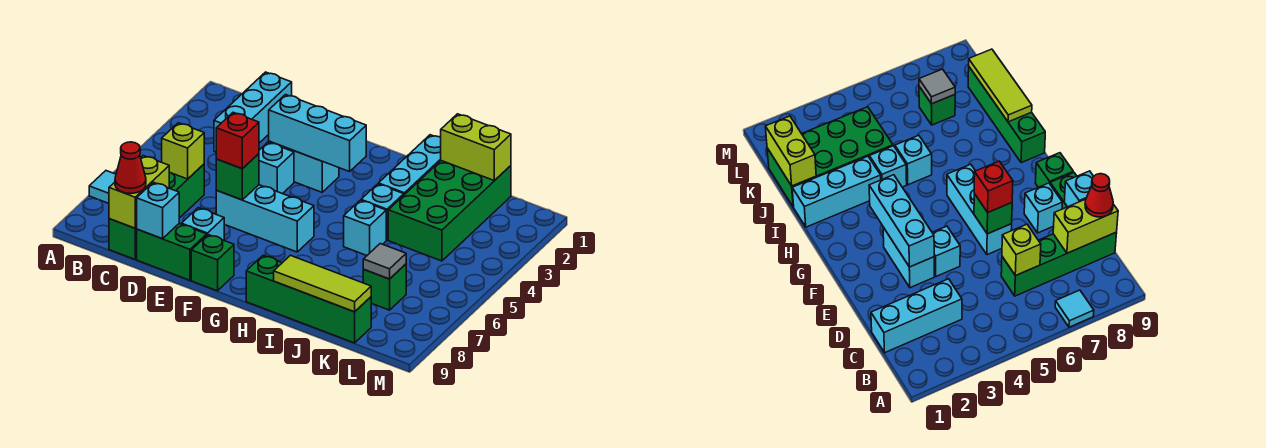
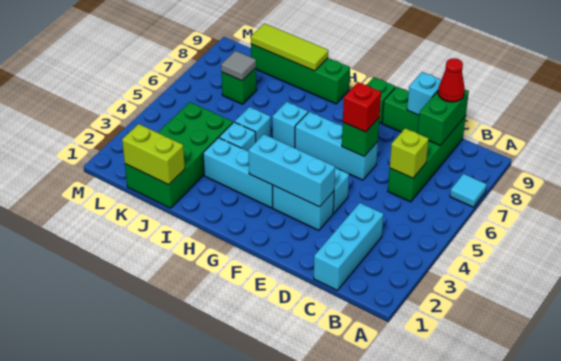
lime 1x2 brick [109,156,169,228] -> green 1x2 brick [418,90,469,145]
cyan 1x1 brick [181,208,224,240] -> cyan 1x1 brick moved to [272,102,308,148]
cyan 1x3 brick [378,135,441,195] -> cyan 1x3 brick turned to [203,138,273,208]

